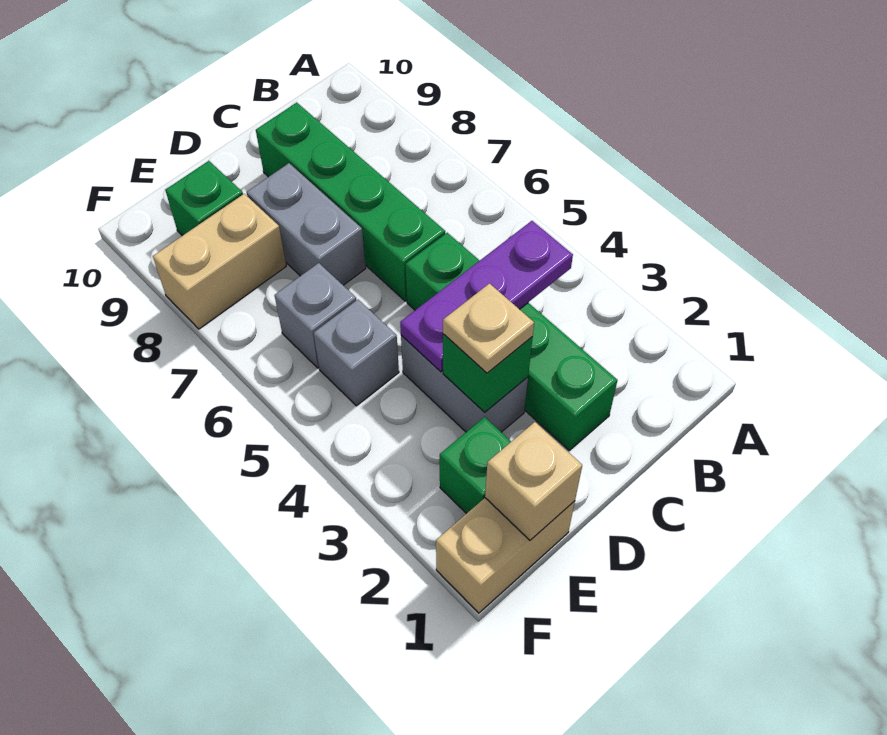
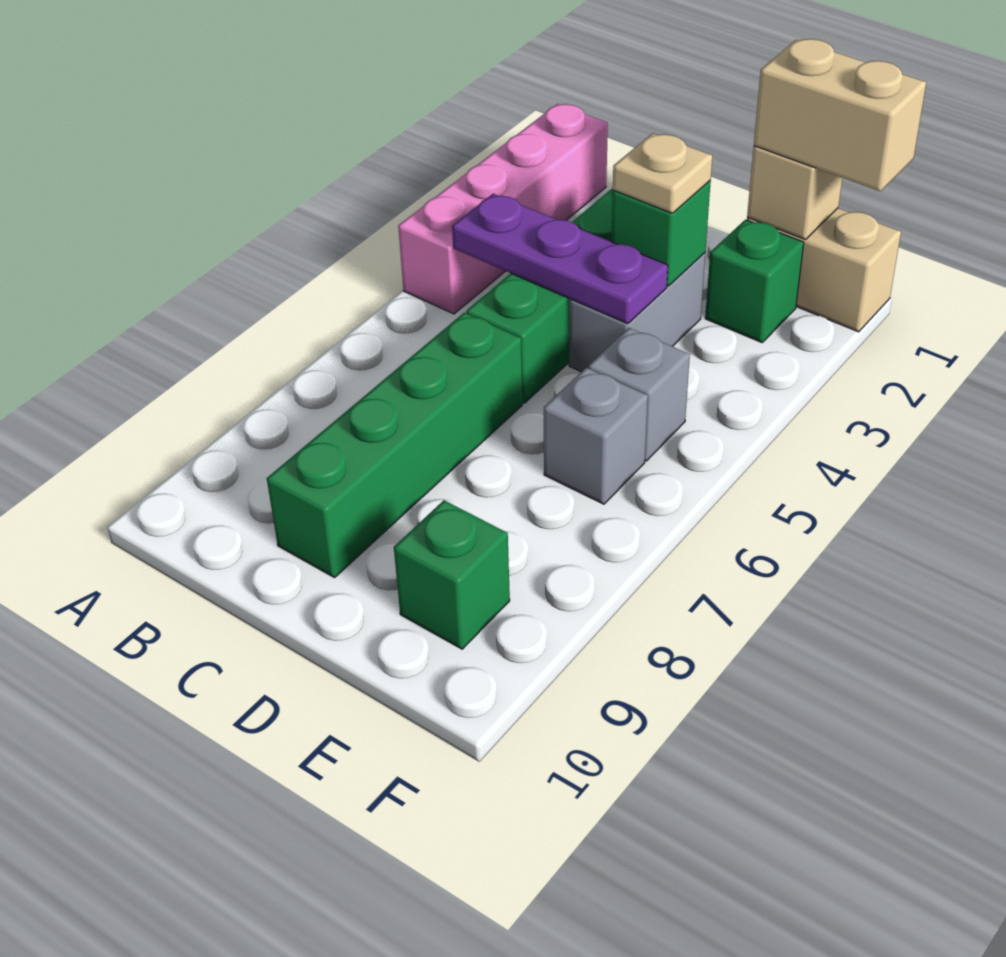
none -> pink 1x4 brick [398,104,608,314]
grey 1x2 brick [247,163,366,285] -> none
tan 1x2 brick [153,194,286,329] -> tan 1x2 brick moved to [754,39,926,191]

